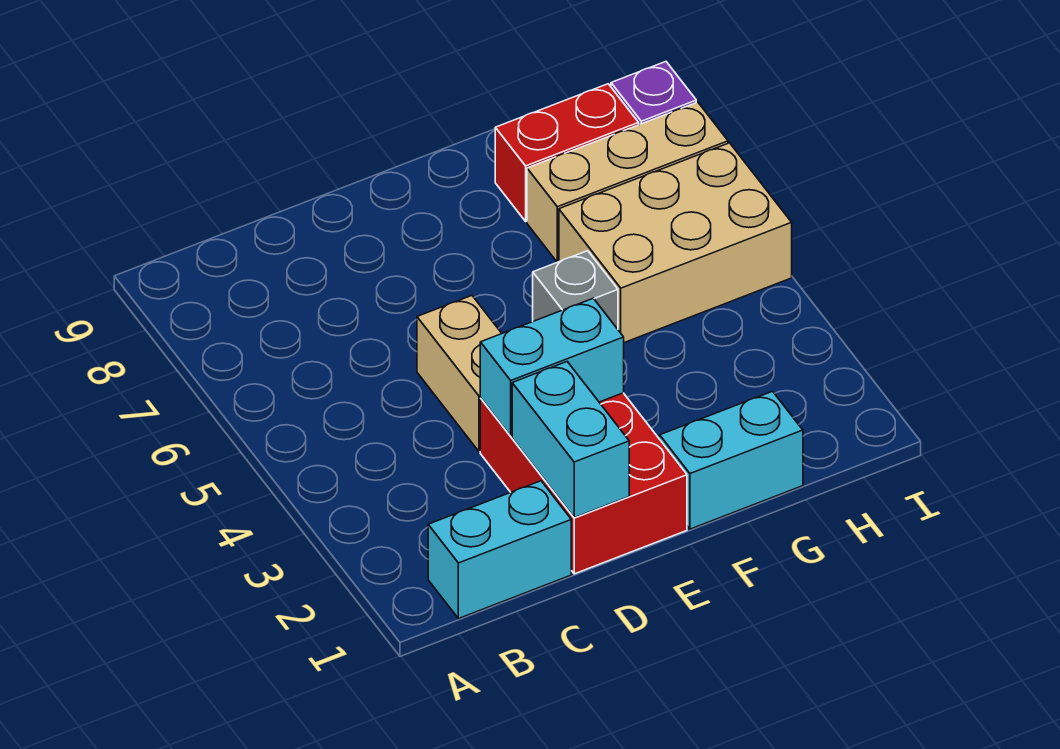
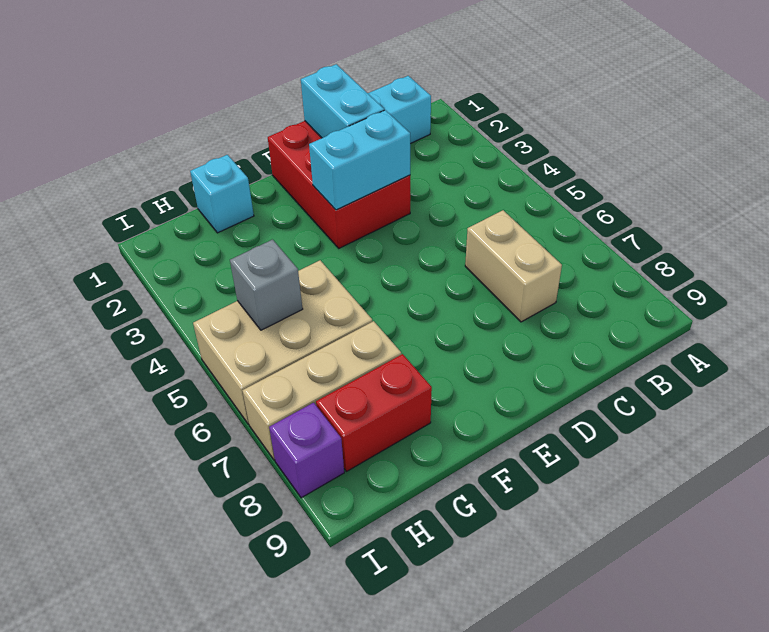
tan 1x2 brick [417,296,502,452] -> tan 1x2 brick moved to [465,210,562,322]
cyan 1x2 brick [660,391,803,529] -> cyan 1x1 brick [190,155,254,233]
grey 1x1 brick [533,251,618,329] -> grey 1x1 brick moved to [230,240,303,330]

